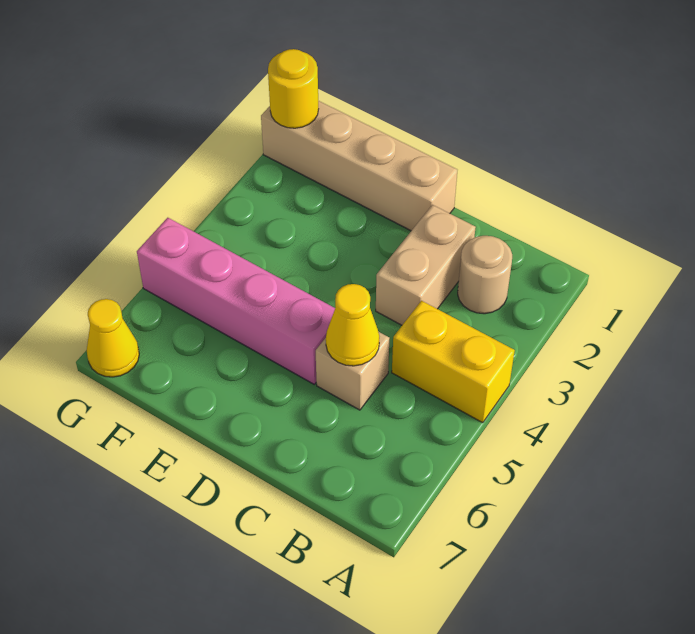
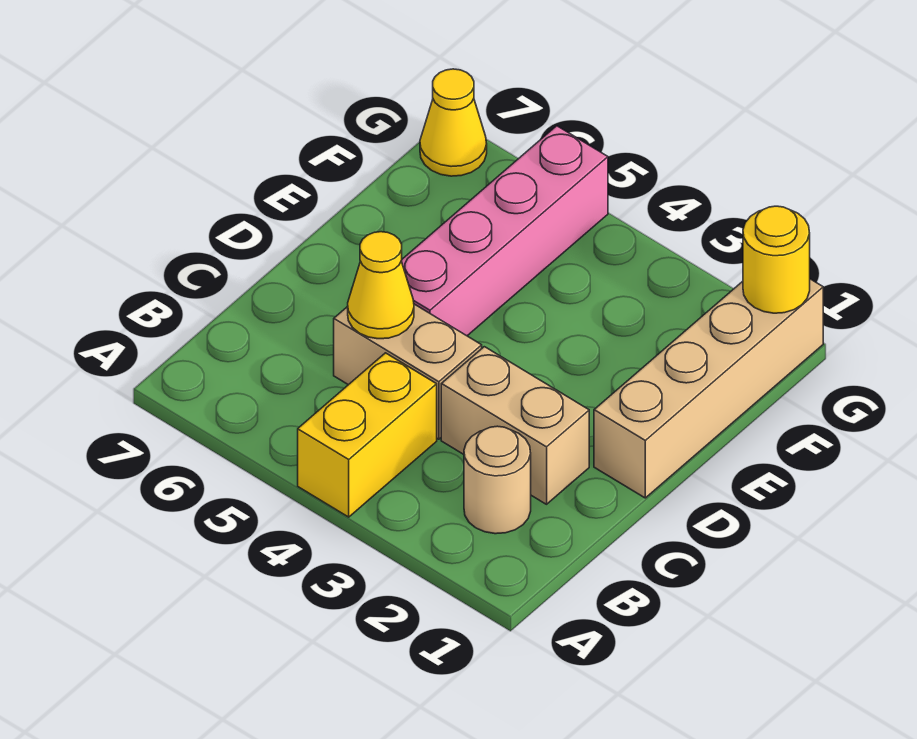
tan 1x1 brick [316,332,390,410] -> tan 1x2 brick [334,304,482,439]

